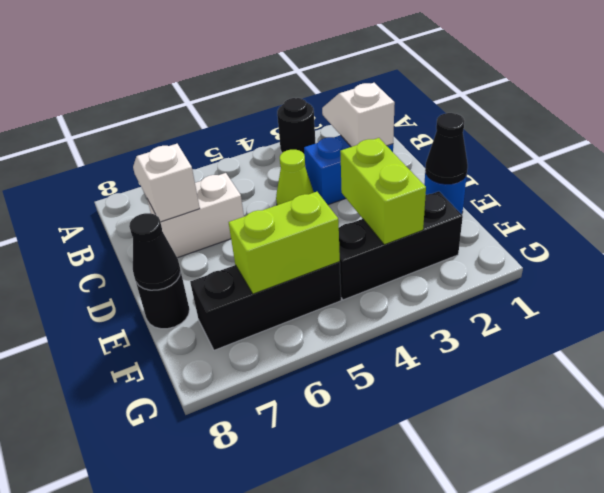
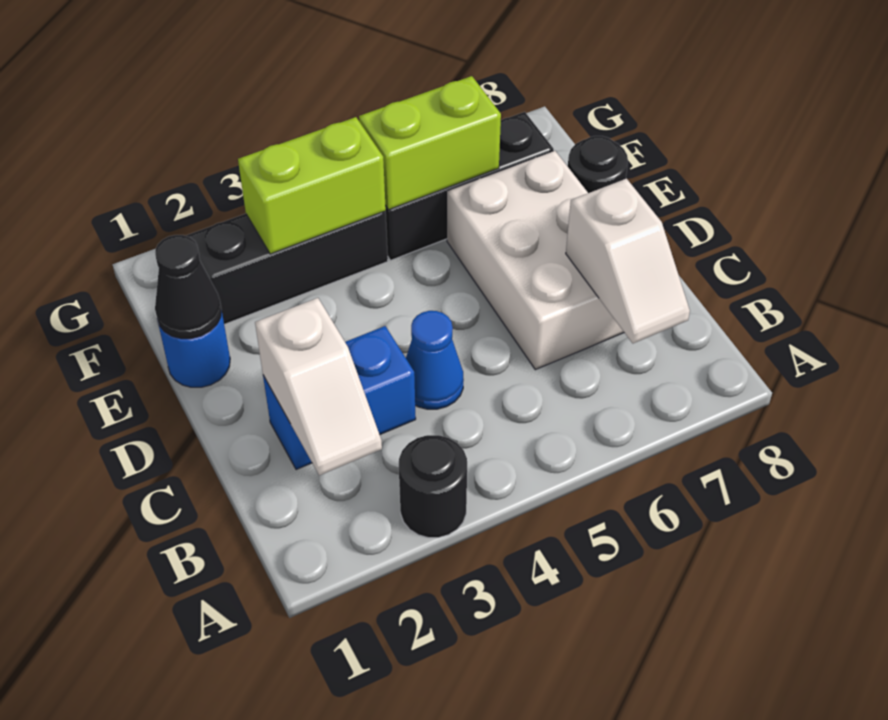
lime 1x1 cone [276,150,314,205] -> blue 1x1 cone [406,311,464,409]
white 1x2 brick [148,173,244,258] -> white 2x3 brick [447,151,624,370]
lime 1x2 brick [340,138,426,245] -> lime 1x2 brick turned to [238,117,386,254]
black 1x1 cone [129,213,181,290] -> none

